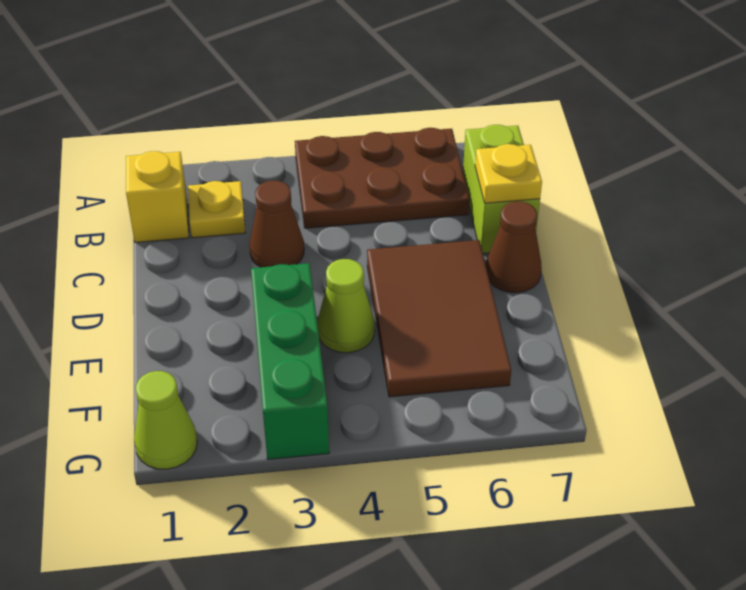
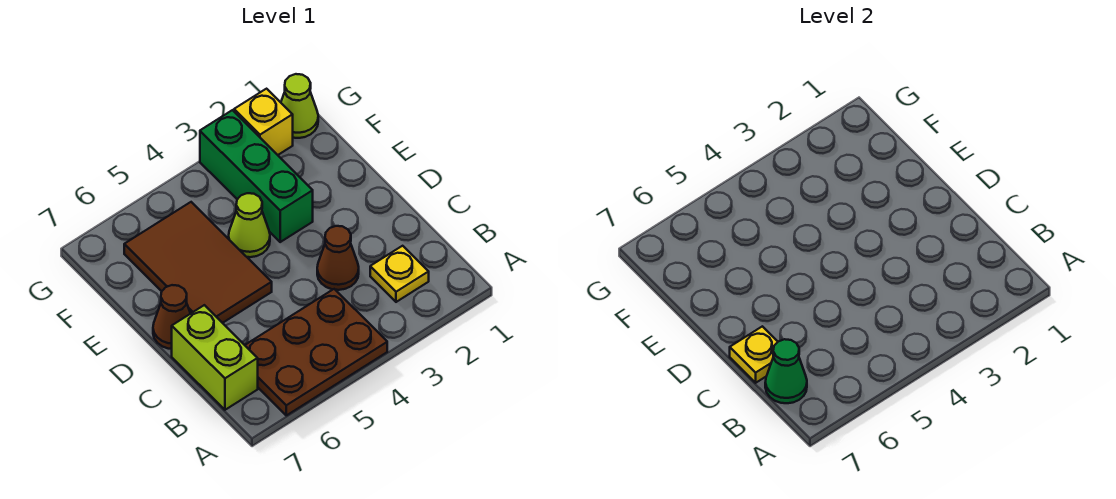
yellow 1x1 brick [126,151,189,242] -> yellow 1x1 brick moved to [234,89,293,155]
none -> green 1x1 cone [765,339,807,403]

